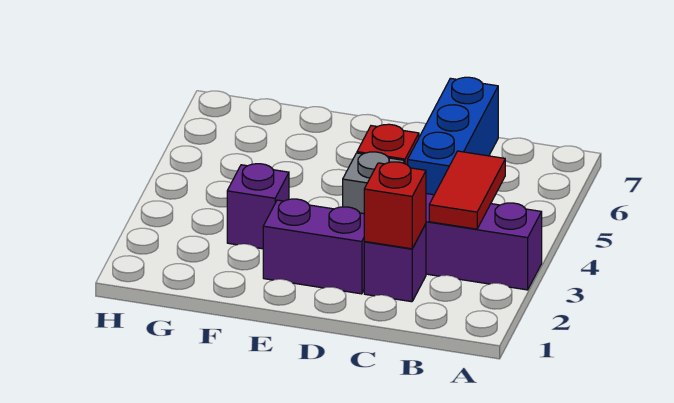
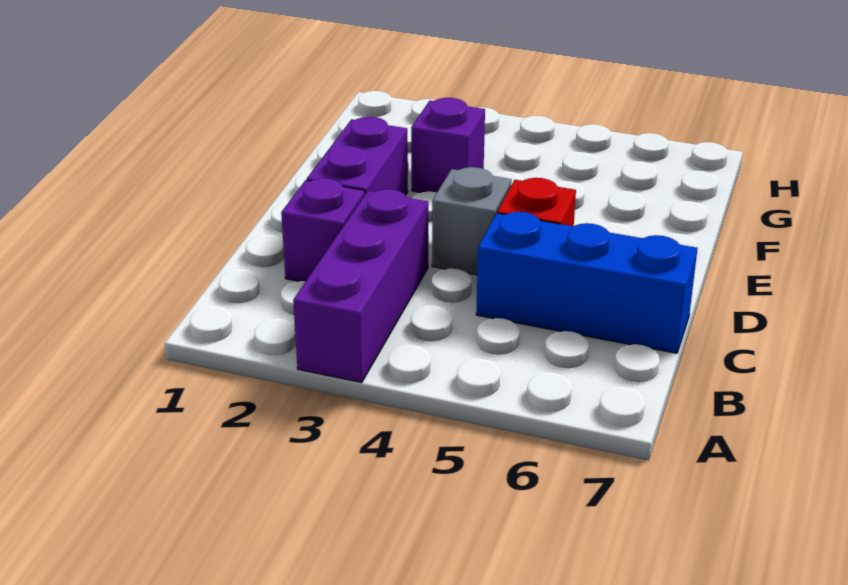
red 1x2 tile [429,151,505,229] -> none
red 1x1 brick [364,162,426,249] -> none

